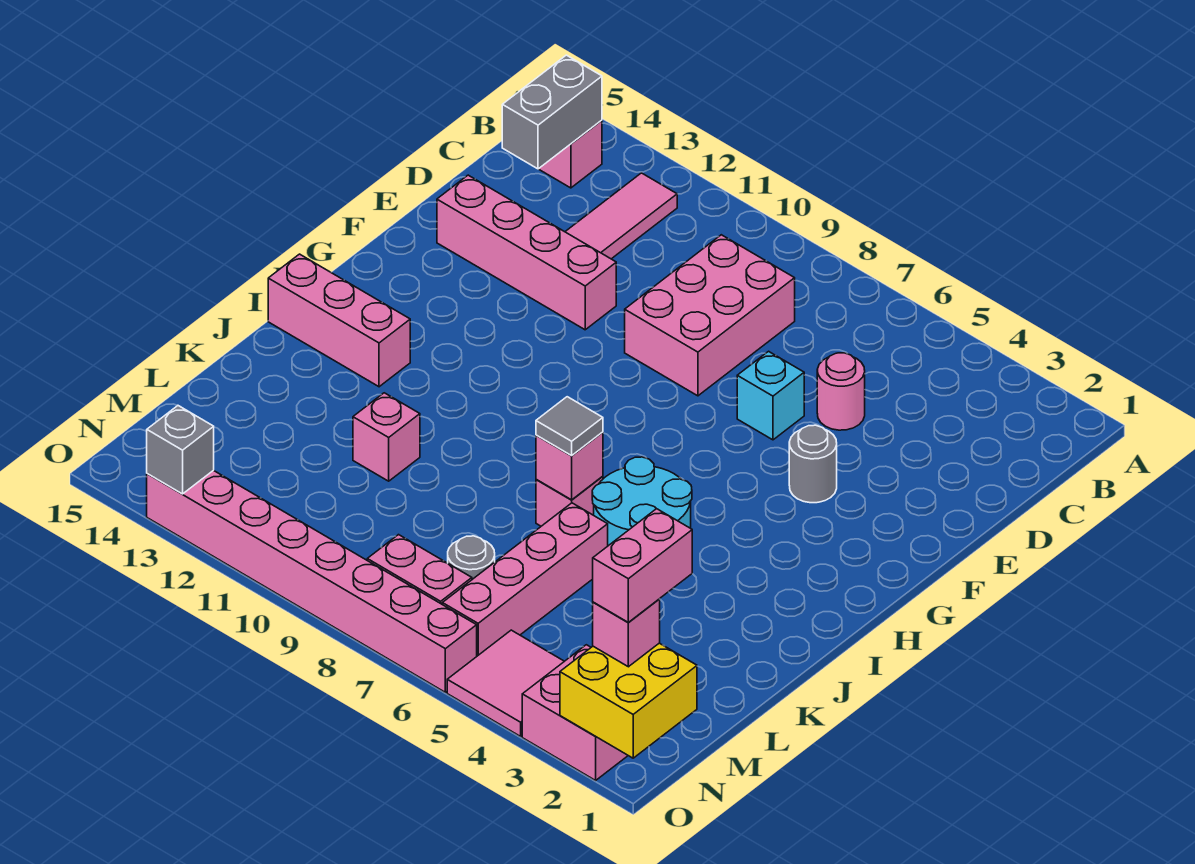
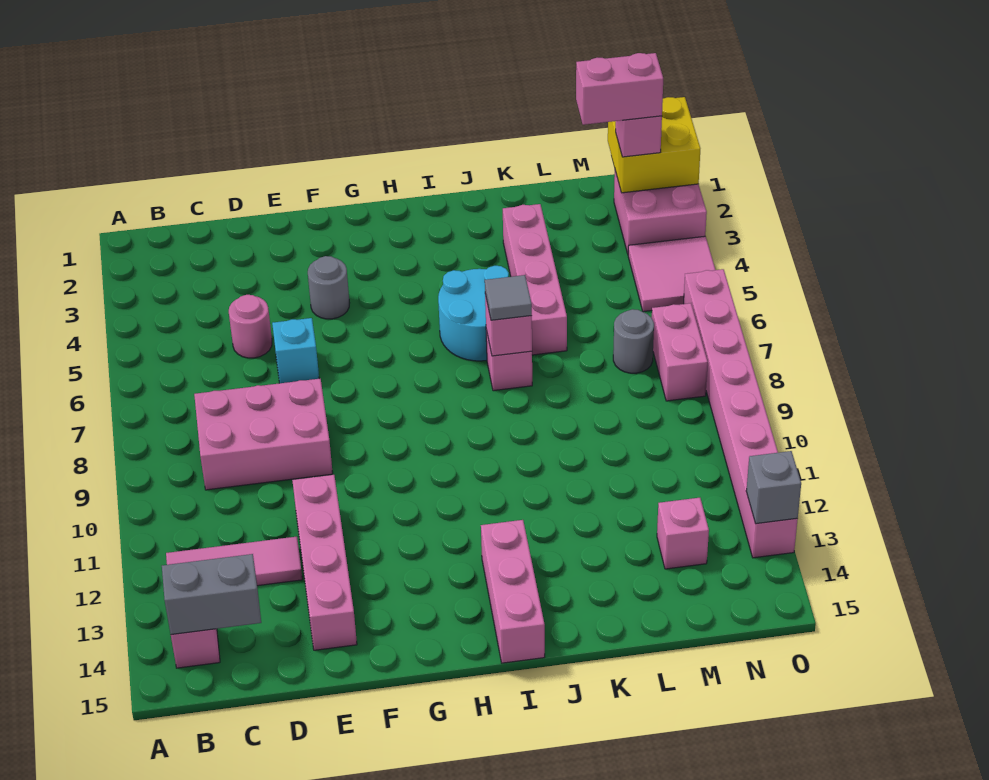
pink 1x4 brick [442,503,608,656] -> pink 1x4 brick turned to [503,204,567,355]
pink 1x1 brick [353,393,420,481] -> pink 1x1 brick moved to [657,498,709,569]

